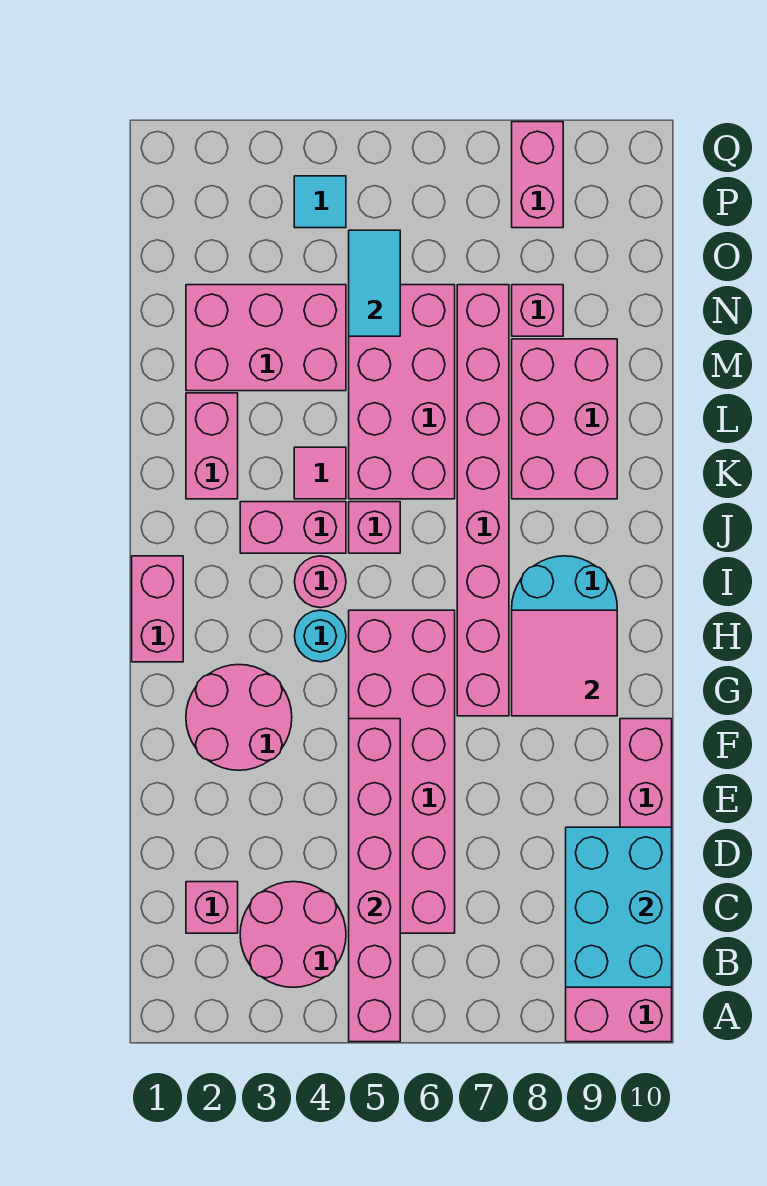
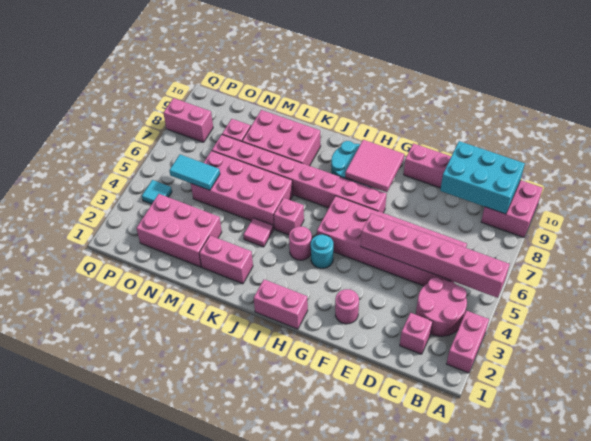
pink 2x2 round brick [186,665,292,770] -> pink 1x1 round brick [335,289,359,324]
pink 1x2 brick [240,502,346,553] -> pink 1x2 brick moved to [447,311,489,373]
pink 2x3 brick [186,285,346,391] -> pink 2x3 brick turned to [136,194,222,267]

